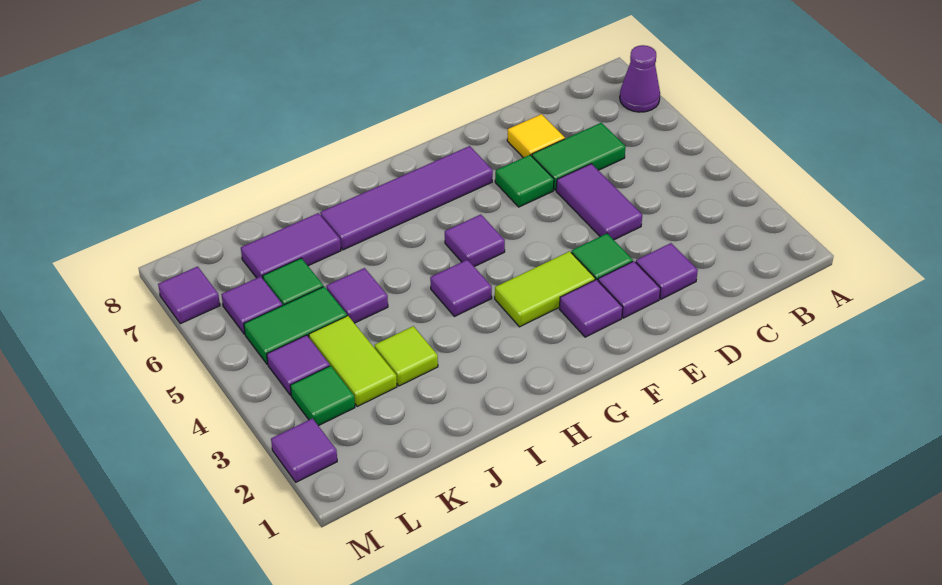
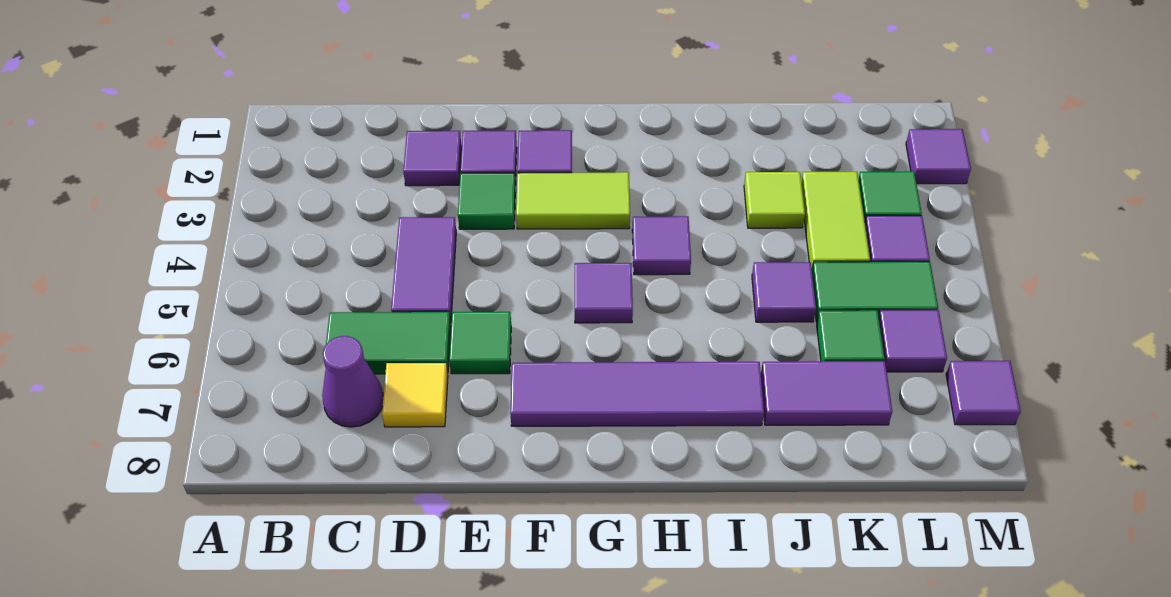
purple 1x1 cone [620,45,660,112] -> purple 1x1 cone moved to [322,336,383,427]

